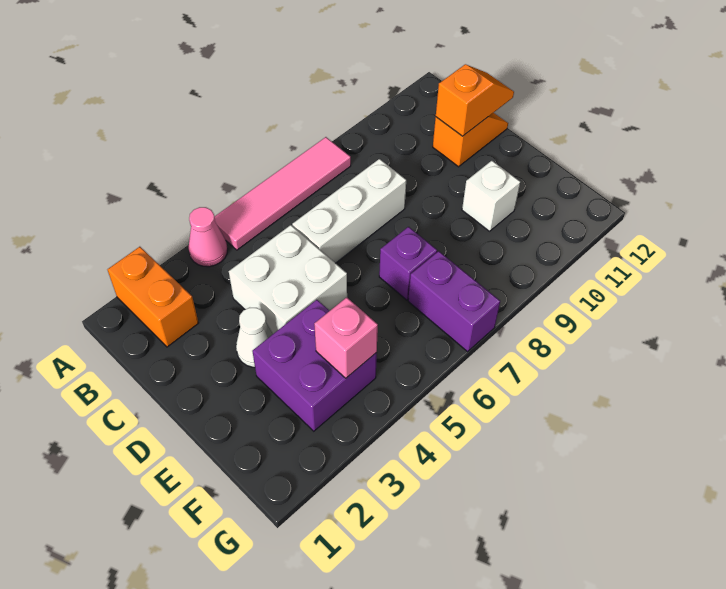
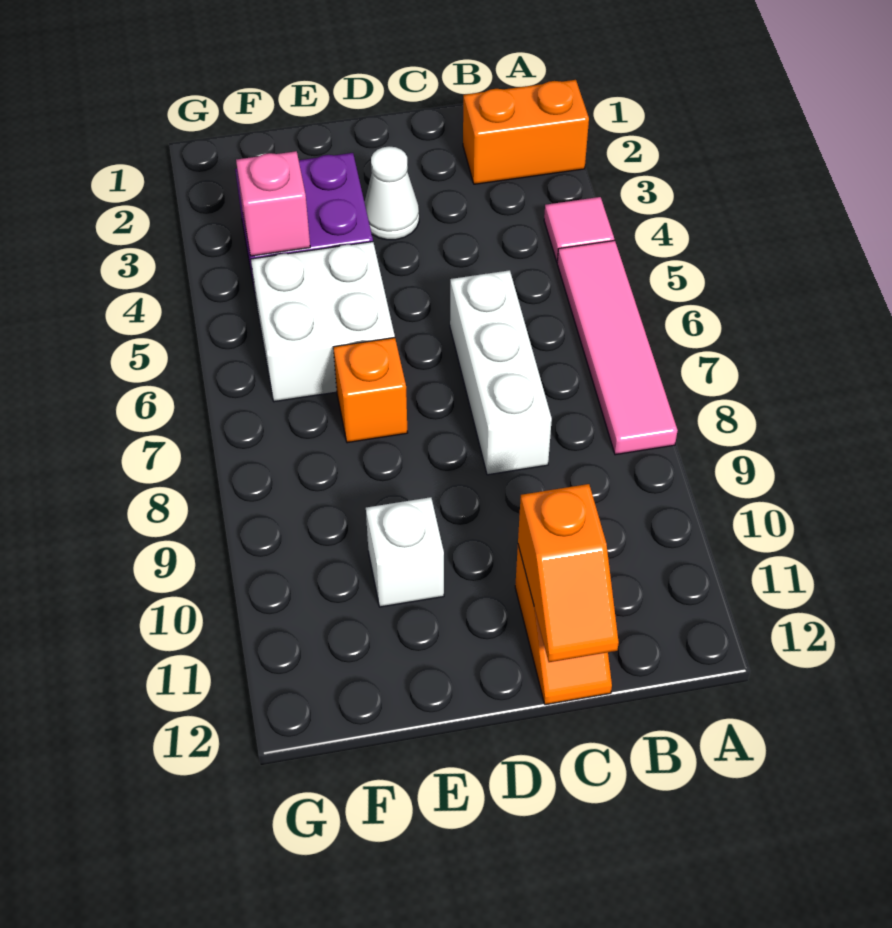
pink 1x1 cone [188,207,228,267] -> pink 1x1 tile [544,197,614,262]
white 2x2 brick [229,225,347,334] -> white 2x2 brick moved to [251,242,395,402]
purple 1x1 brick [379,227,437,300] -> orange 1x1 brick [333,338,408,443]
purple 1x2 brick [408,251,500,352] -> none

